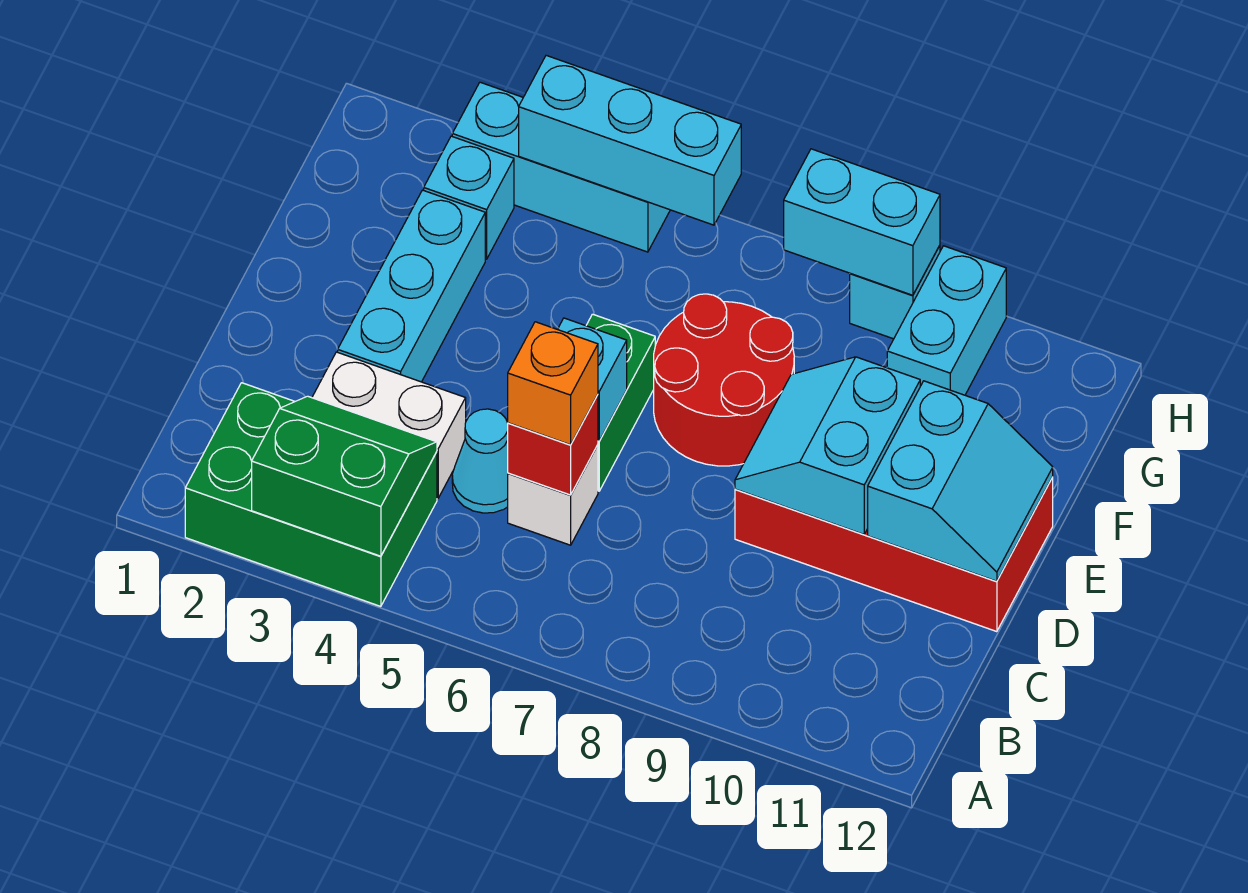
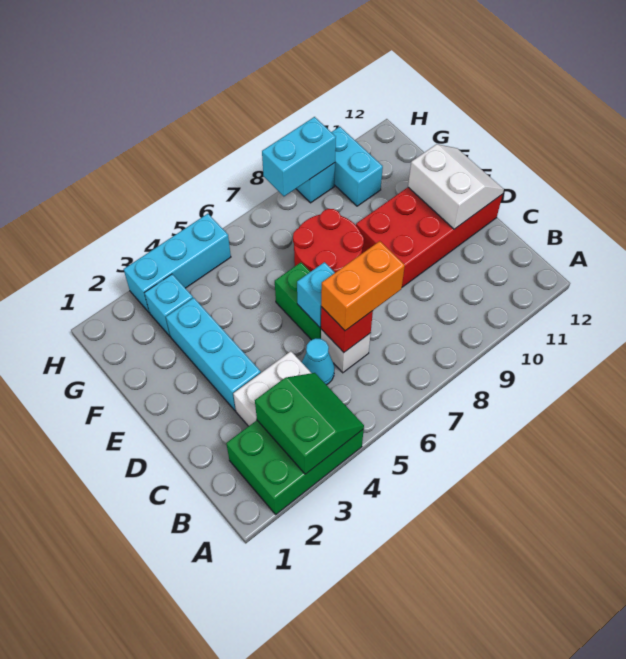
green 2x2 slope [252,396,437,556] -> green 2x2 slope turned to [255,373,364,474]
orange 1x1 brick [508,322,598,445] -> orange 1x2 brick [321,241,405,331]
cyan 2x2 slope [735,357,920,534] -> none
cyan 2x2 slope [868,381,1053,581] -> white 2x2 slope [408,144,504,229]
cyan 1x3 brick [519,55,741,225] -> none

